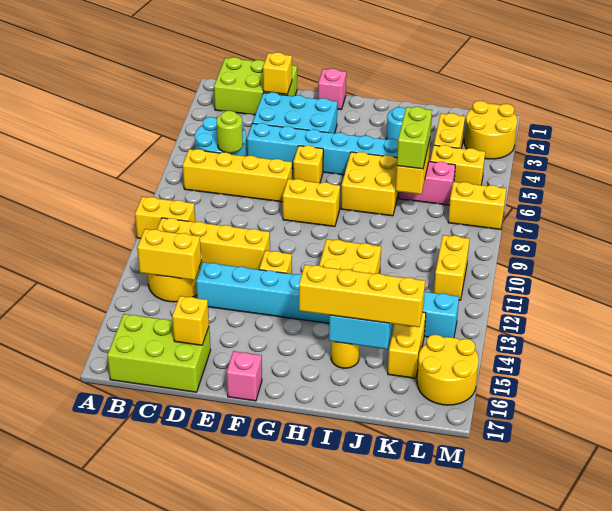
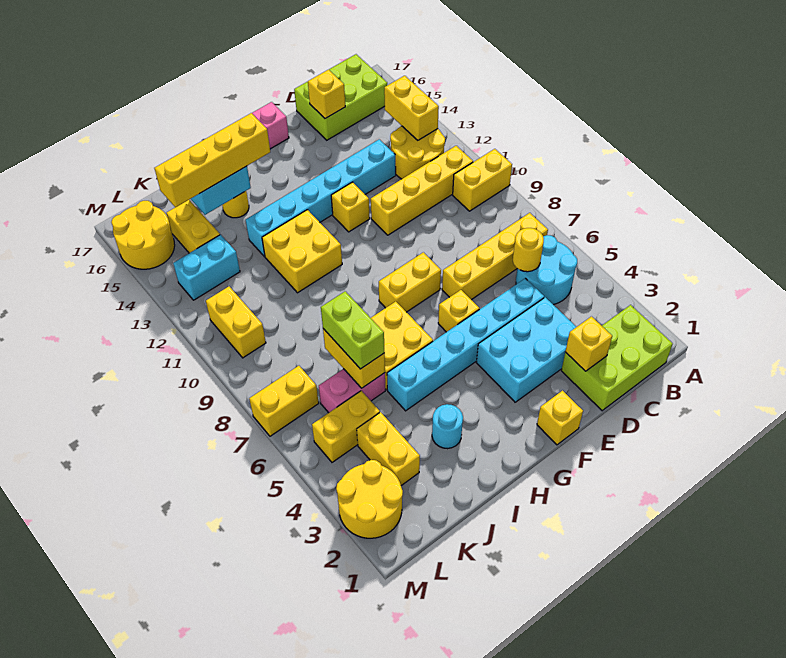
yellow 1x2 brick [137,229,201,280] -> yellow 1x2 brick turned to [384,76,439,140]
lime 1x1 round brick [217,111,243,153] -> yellow 1x1 round brick [513,228,544,272]
pink 1x1 brick [318,68,346,110] -> yellow 1x1 brick [537,391,583,445]

